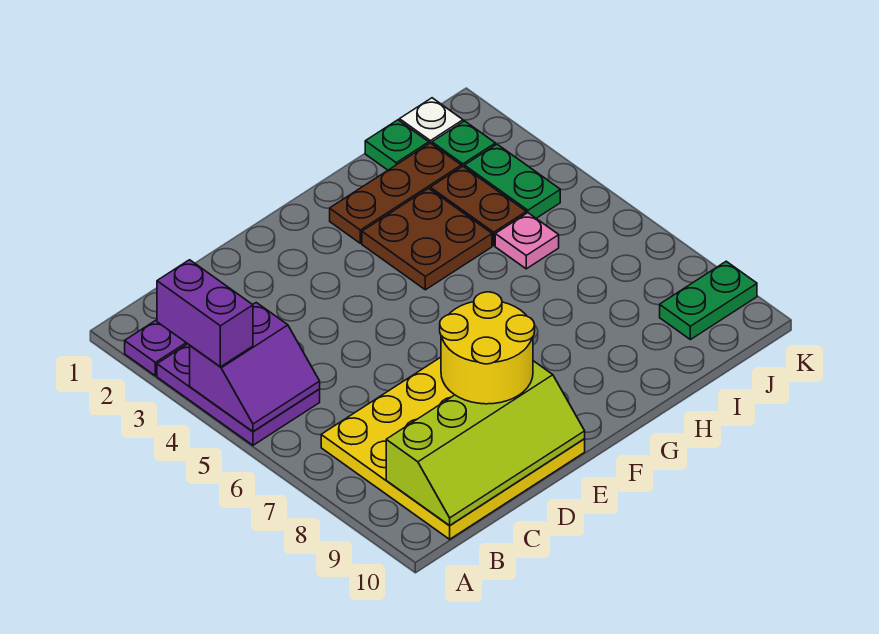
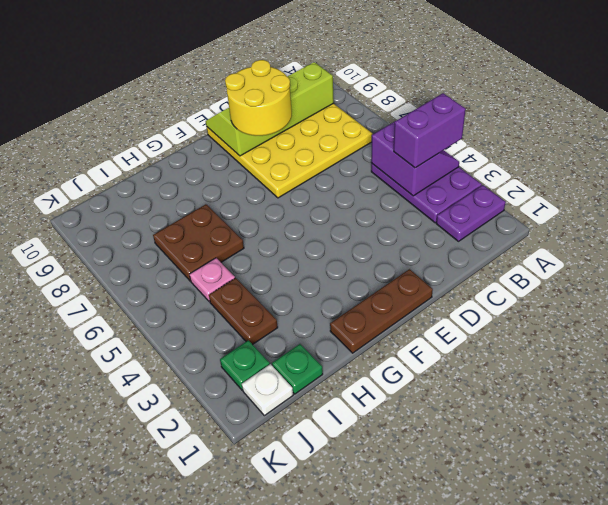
purple 1x2 brick [157,260,253,367] -> purple 1x2 brick turned to [394,93,466,168]
purple 2x2 slope [190,303,320,431] -> purple 2x2 slope turned to [371,122,459,196]
brown 1x3 plate [330,143,461,243] -> brown 1x3 plate moved to [330,269,433,353]
brown 2x2 plate [362,188,492,290] -> brown 2x2 plate moved to [153,204,244,281]
green 1x2 plate [465,144,560,218] -> none
green 1x2 plate [660,261,757,340] -> none

